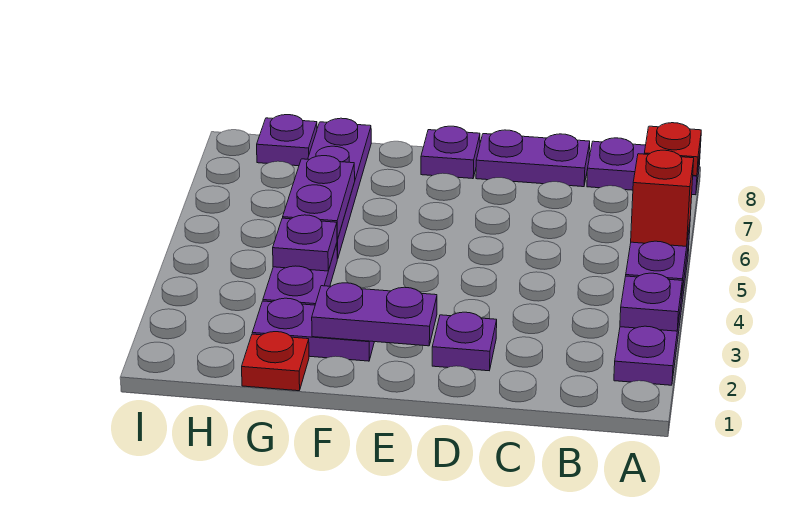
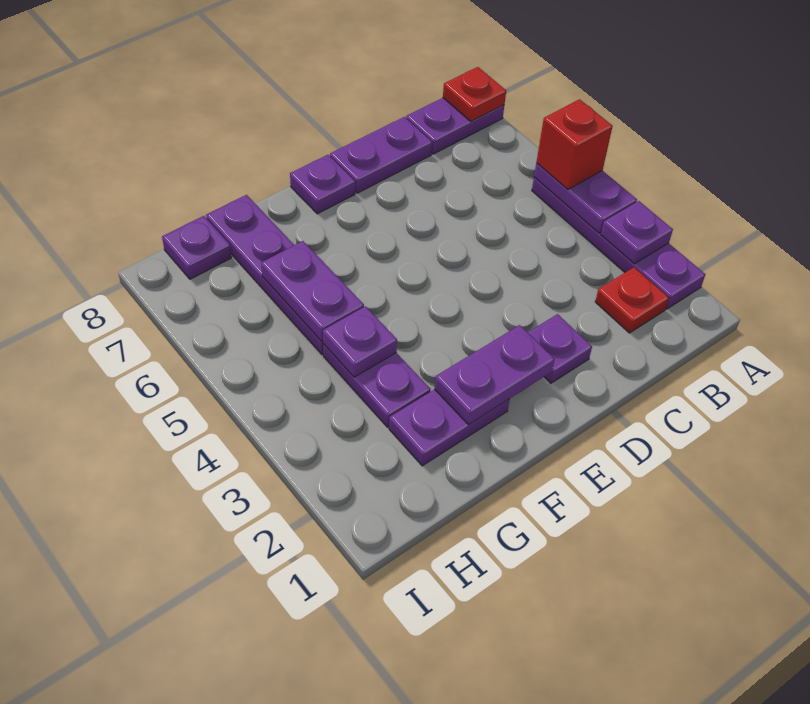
red 1x1 plate [242,332,309,391] -> red 1x1 plate moved to [595,267,669,333]

